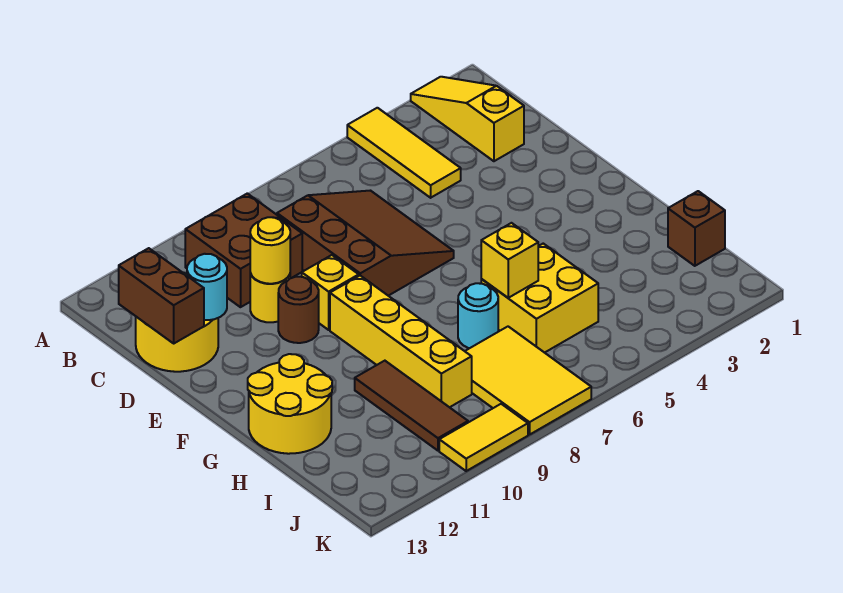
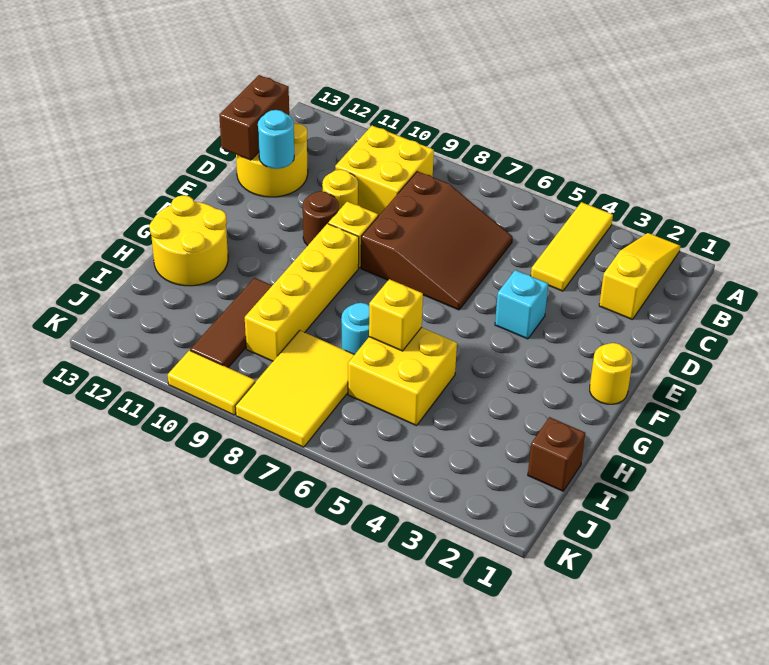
brown 2x2 brick [185,194,302,307] -> yellow 2x2 brick [335,126,434,216]
yellow 1x1 round brick [250,217,290,284] -> yellow 1x1 round brick moved to [590,343,633,404]
none -> cyan 1x1 brick [495,270,548,339]

